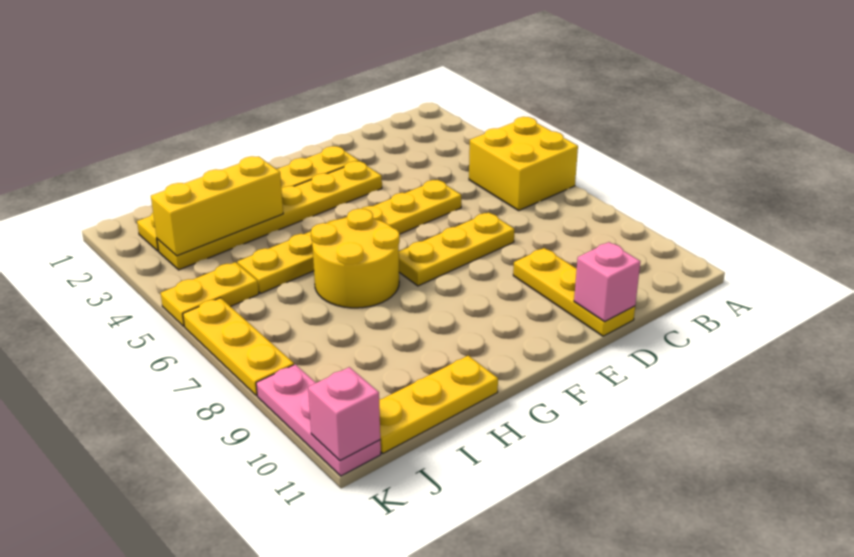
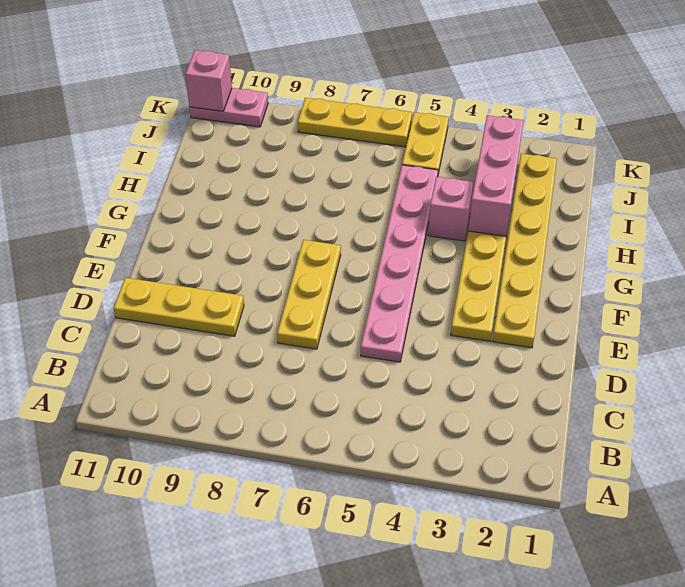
yellow 2x2 brick [469,117,578,210] -> none
yellow 1x6 plate [237,180,461,293] -> pink 1x6 plate [361,165,438,362]
pink 1x1 brick [574,242,640,322] -> pink 1x1 brick moved to [428,176,474,241]
yellow 2x2 round brick [311,209,400,308] -> none
yellow 1x3 brick [151,156,283,256] -> pink 1x3 brick [468,115,524,236]
yellow 1x3 plate [379,356,498,453] -> none
pink 1x3 plate [256,364,381,476] -> pink 1x2 plate [190,88,268,127]

